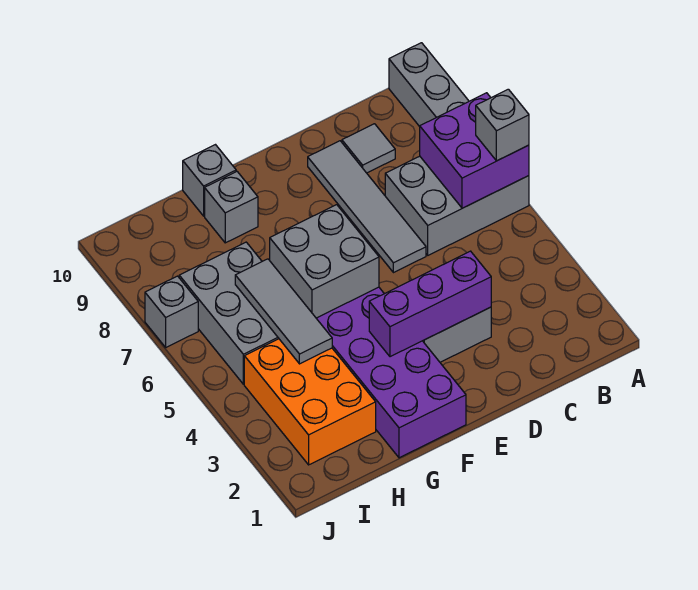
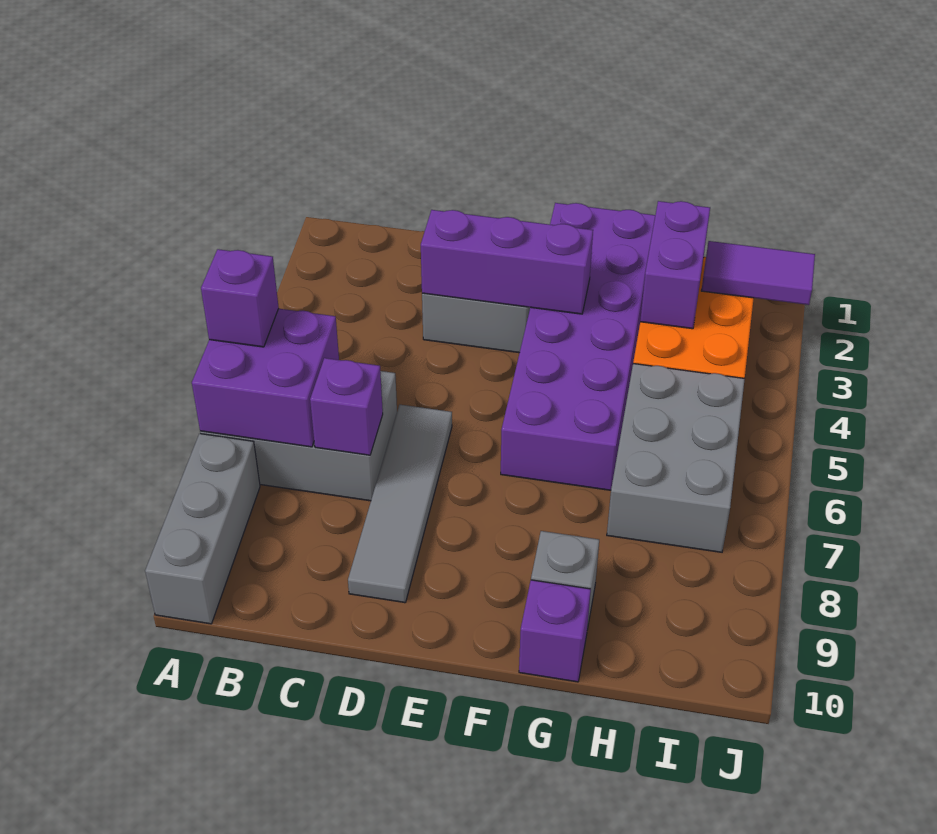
grey 1x1 brick [476,89,529,161] -> purple 1x1 brick [201,249,279,347]
none -> purple 1x1 brick [310,358,383,455]
grey 1x1 tile [342,124,395,173] -> none
grey 2x2 brick [270,205,379,318] -> none
grey 1x1 brick [183,145,236,216] -> purple 1x1 brick [519,580,591,682]
none -> purple 1x2 brick [640,201,710,329]
grey 1x3 tile [235,259,332,364] -> none
none -> purple 1x2 tile [701,241,815,305]
grey 1x1 brick [145,276,198,347] -> none

